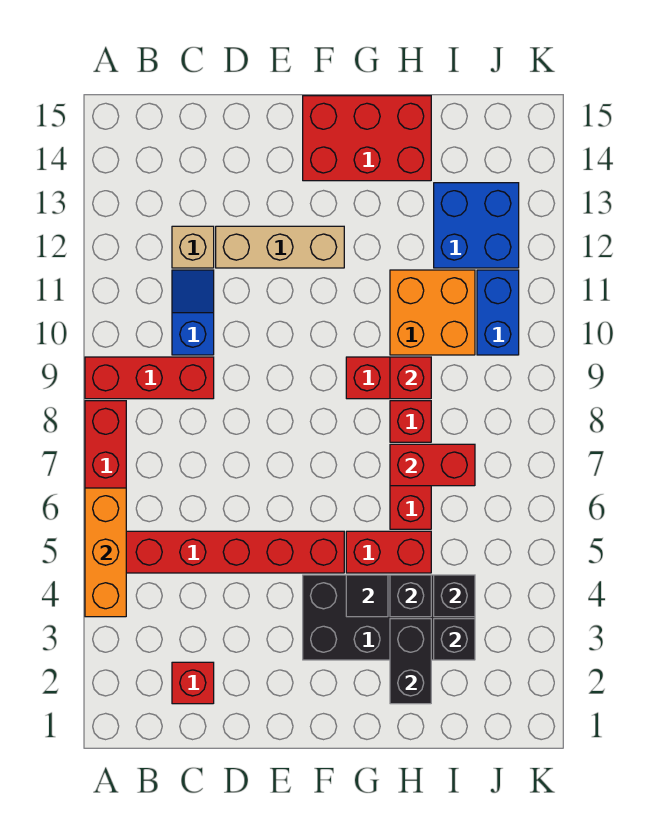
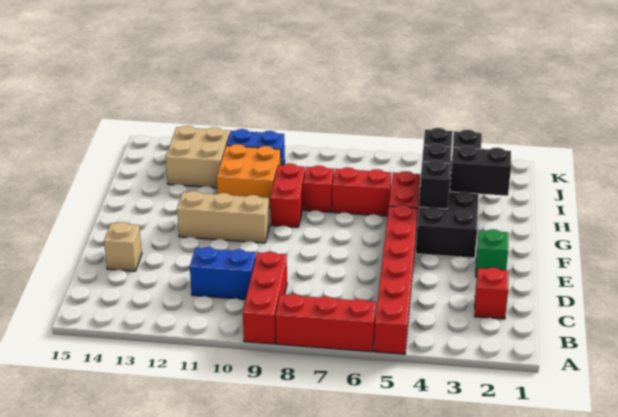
orange 1x3 brick [85,488,126,617] -> none
blue 1x2 slope [172,270,214,355] -> blue 1x2 brick [190,247,256,299]
tan 1x1 brick [172,226,214,268] -> tan 1x1 brick moved to [104,222,142,271]
tan 1x3 brick [216,226,344,268] -> tan 1x3 brick turned to [177,191,269,243]
none -> green 1x1 brick [476,229,508,277]
red 2x3 brick [303,96,431,181] -> none
black 1x1 tile [346,575,388,617] -> black 1x1 brick [419,160,451,209]
red 1x2 brick [390,444,475,486] -> none
red 1x1 brick [390,357,431,399] -> none
blue 2x2 brick [434,183,519,268] -> tan 2x2 brick [166,126,230,188]

